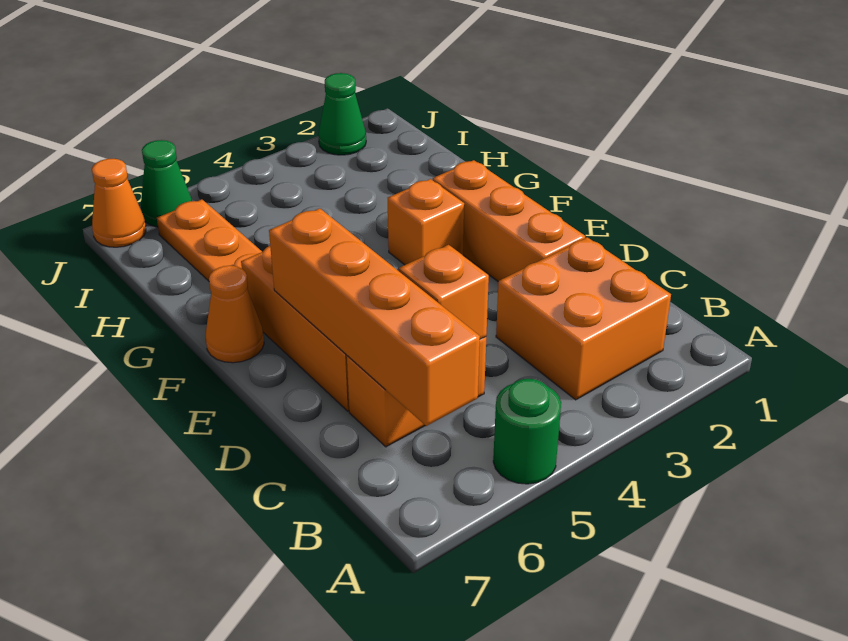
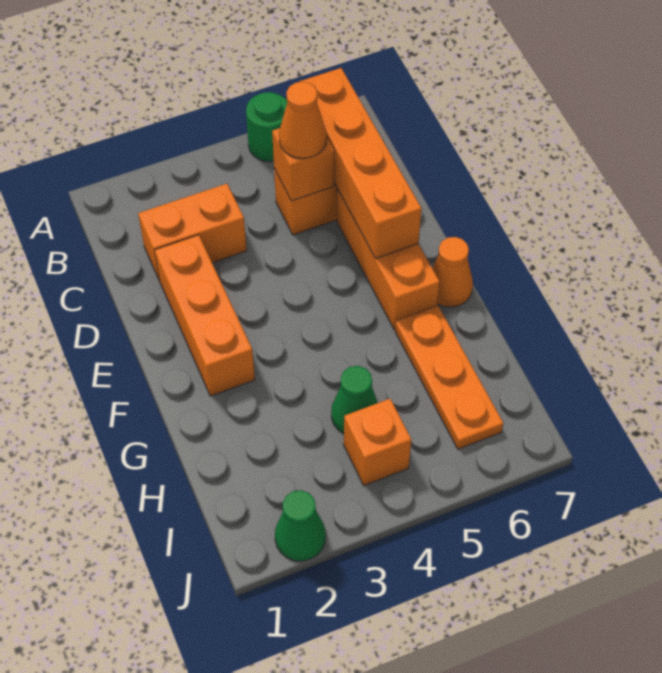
orange 2x2 brick [496,237,671,400] -> orange 1x2 brick [138,184,247,281]
orange 1x1 brick [388,179,464,265] -> orange 1x1 brick moved to [344,399,411,486]
green 1x1 cone [141,140,192,227] -> green 1x1 cone moved to [331,366,378,434]
orange 1x1 cone [92,159,146,247] -> orange 1x1 cone moved to [279,82,327,158]

